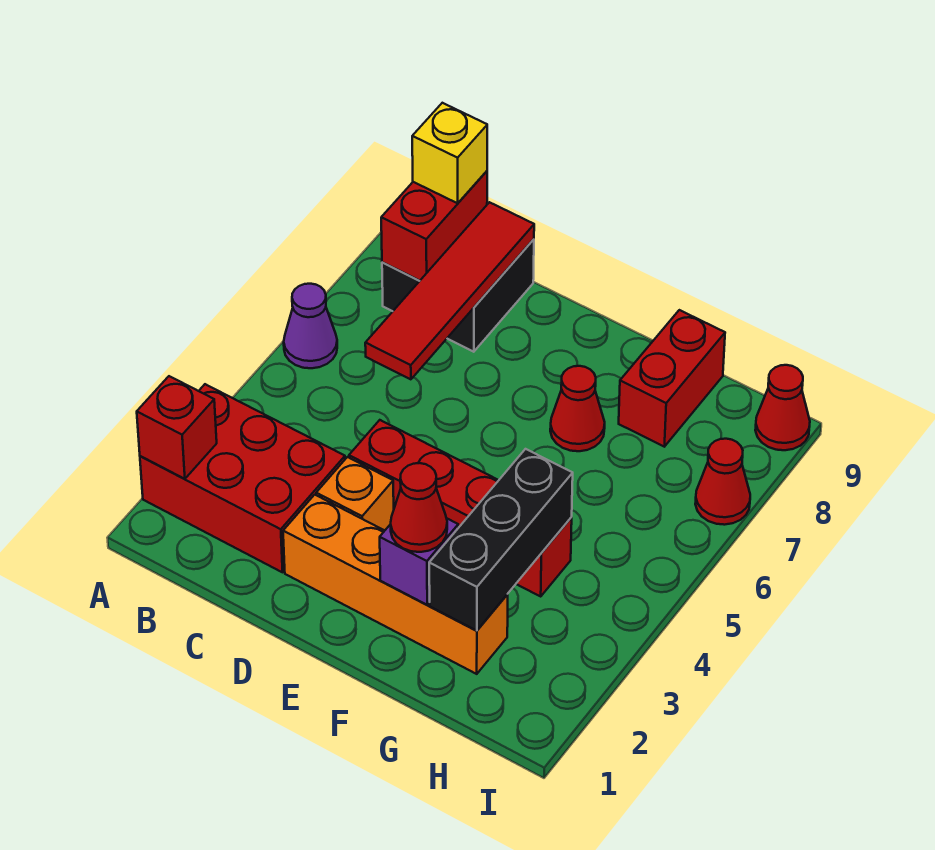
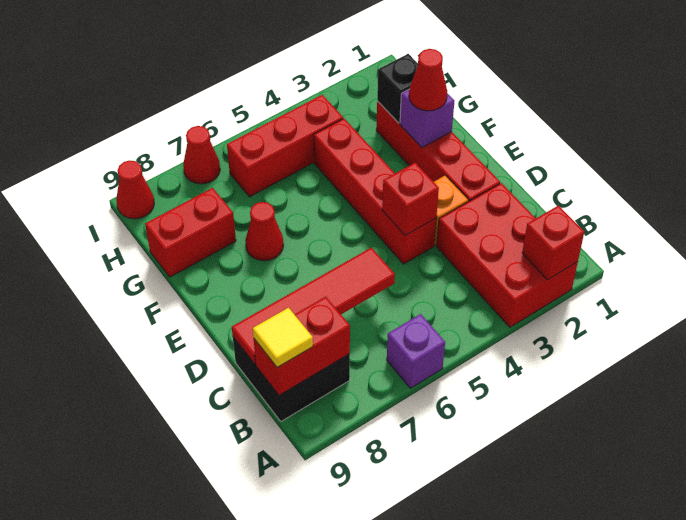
purple 1x1 cone [284,284,337,368] -> purple 1x1 brick [387,314,445,388]
yellow 1x1 brick [412,103,487,203] -> yellow 1x1 tile [253,308,313,367]
orange 1x4 brick [283,495,508,674] -> red 1x4 brick [376,101,500,202]
none -> red 1x1 brick [382,163,439,236]
black 1x3 brick [429,449,573,631] -> black 1x1 brick [377,54,418,123]
none -> red 1x3 brick [227,95,343,197]

